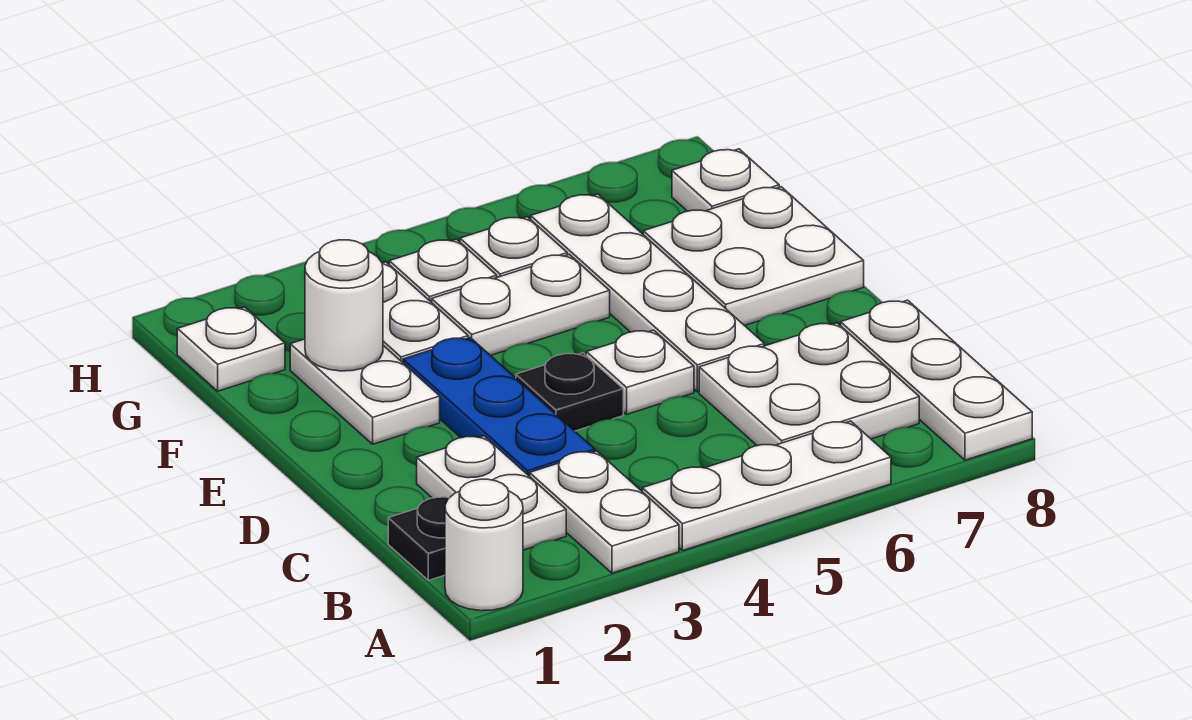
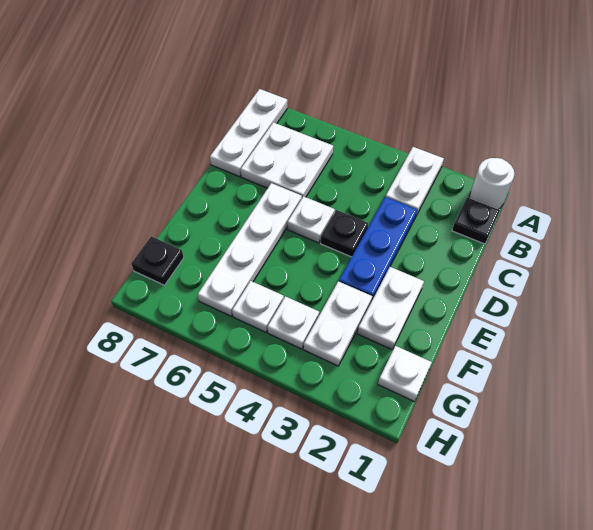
white 1x3 plate [642,421,891,551] -> none
white 1x2 plate [417,436,566,550] -> none
white 2x2 plate [643,187,864,326] -> none
white 1x1 round brick [305,240,383,371] -> none
white 1x2 plate [432,255,610,355] -> none
white 1x1 plate [672,149,779,211] -> black 1x1 plate [131,236,184,285]

